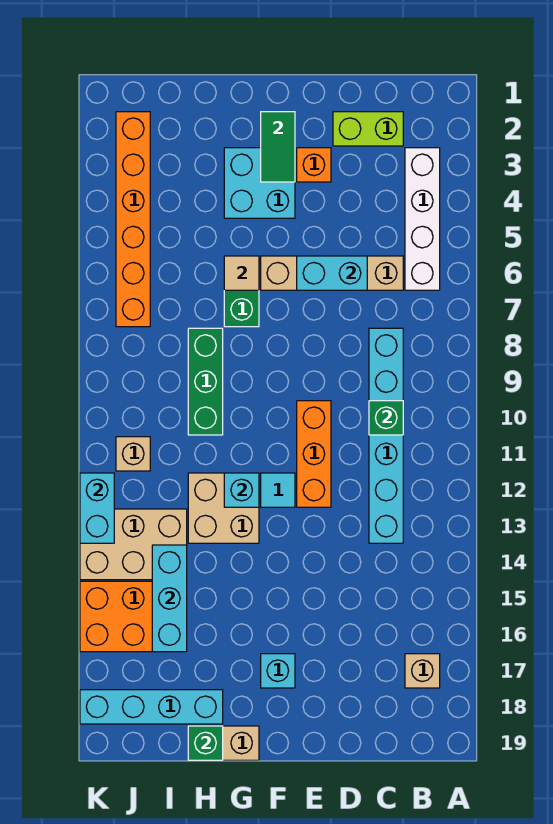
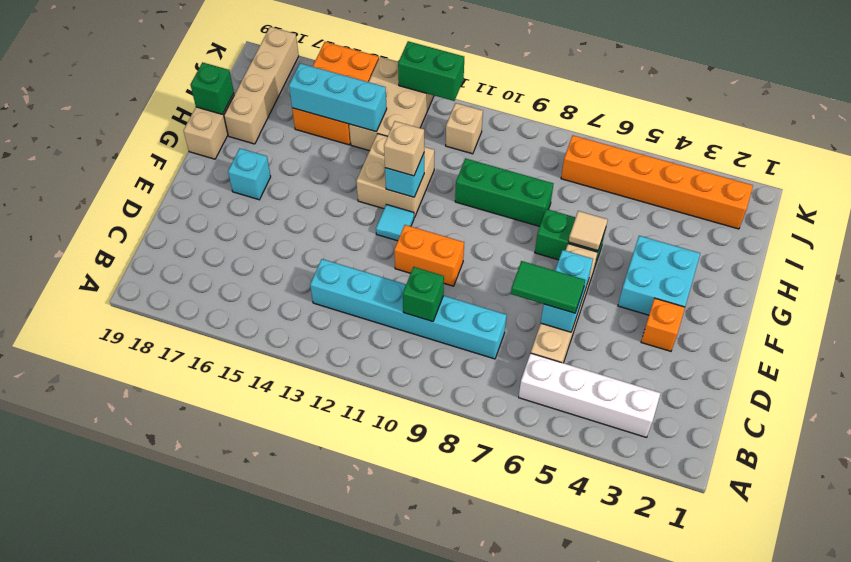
tan 1x1 brick [405,654,440,688] -> tan 1x1 brick moved to [384,121,424,176]
lime 1x2 brick [333,112,403,146] -> none
orange 1x3 brick [297,401,331,507] -> orange 1x2 brick [394,225,464,286]
green 1x2 tile [261,112,295,182] -> green 1x2 tile moved to [511,261,585,313]
cyan 1x4 brick [80,690,223,724] -> tan 1x4 brick [224,27,299,144]
cyan 1x2 brick [80,473,114,543] -> green 1x2 brick [398,41,464,101]

